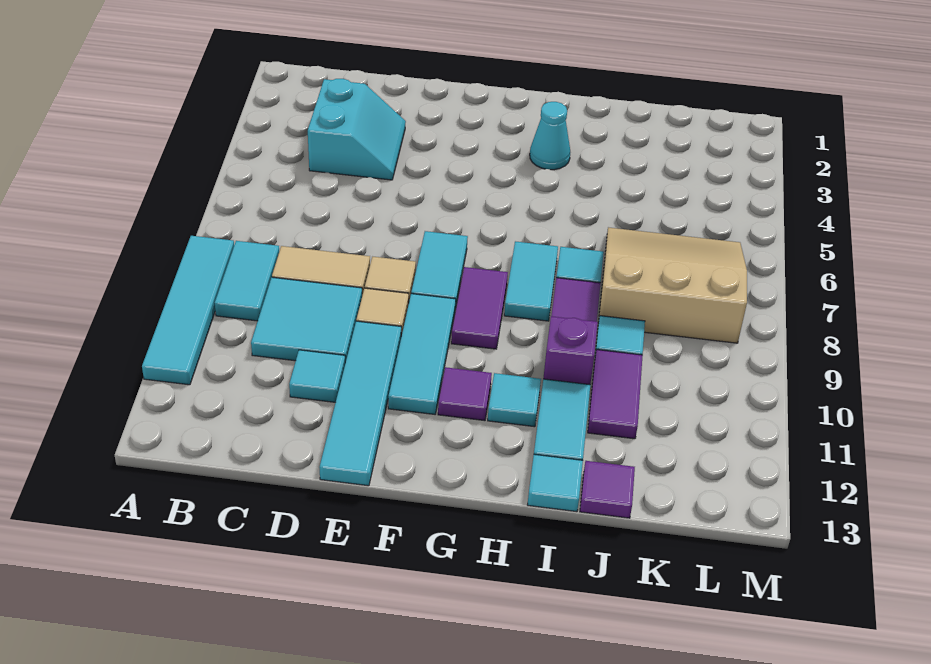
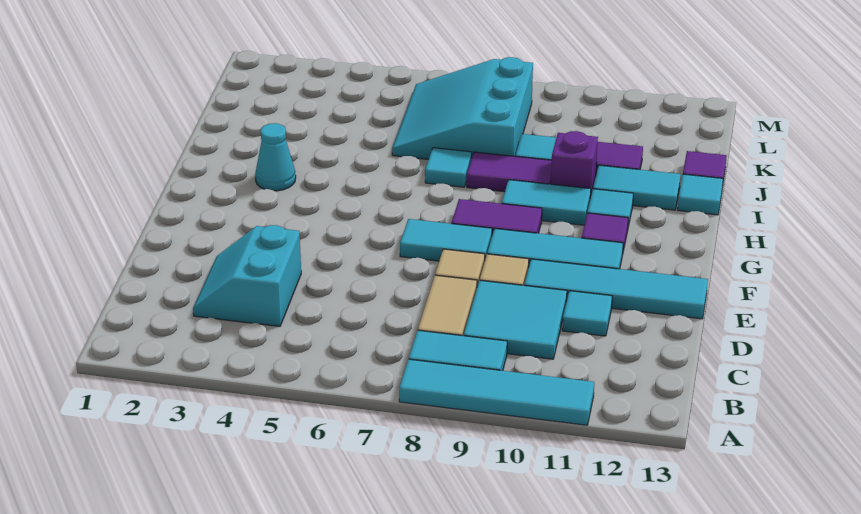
cyan 2x2 slope [308,79,406,180] -> cyan 2x2 slope turned to [193,225,301,326]
cyan 1x2 tile [504,241,558,321] -> cyan 1x2 tile moved to [502,180,591,225]
tan 3x3 slope [598,227,747,343] -> cyan 3x3 slope [392,57,533,159]

